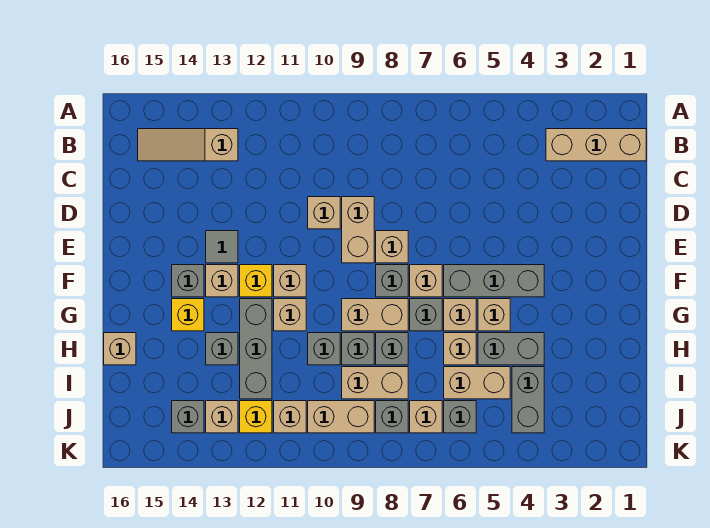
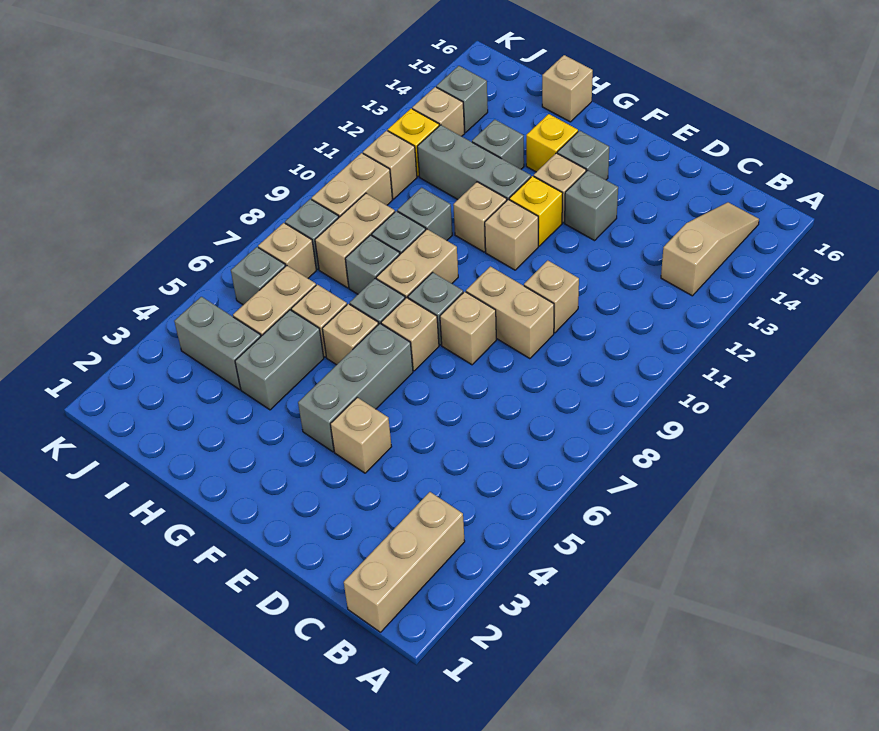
grey 1x1 tile [206,231,238,263] -> grey 1x1 brick [565,170,618,241]
tan 1x1 brick [478,299,510,331] -> tan 1x1 brick moved to [330,397,392,473]

